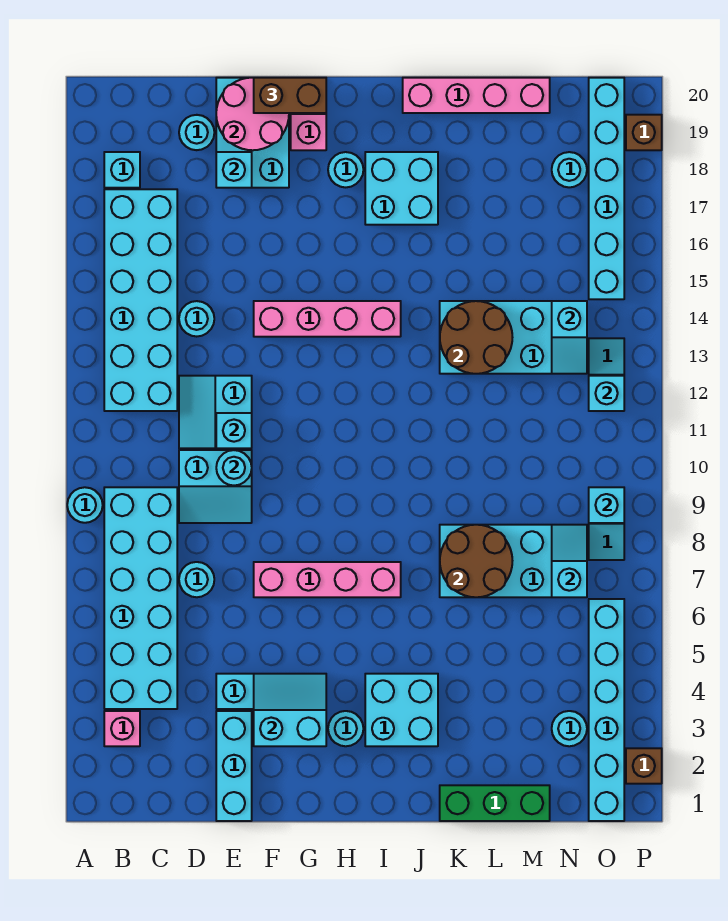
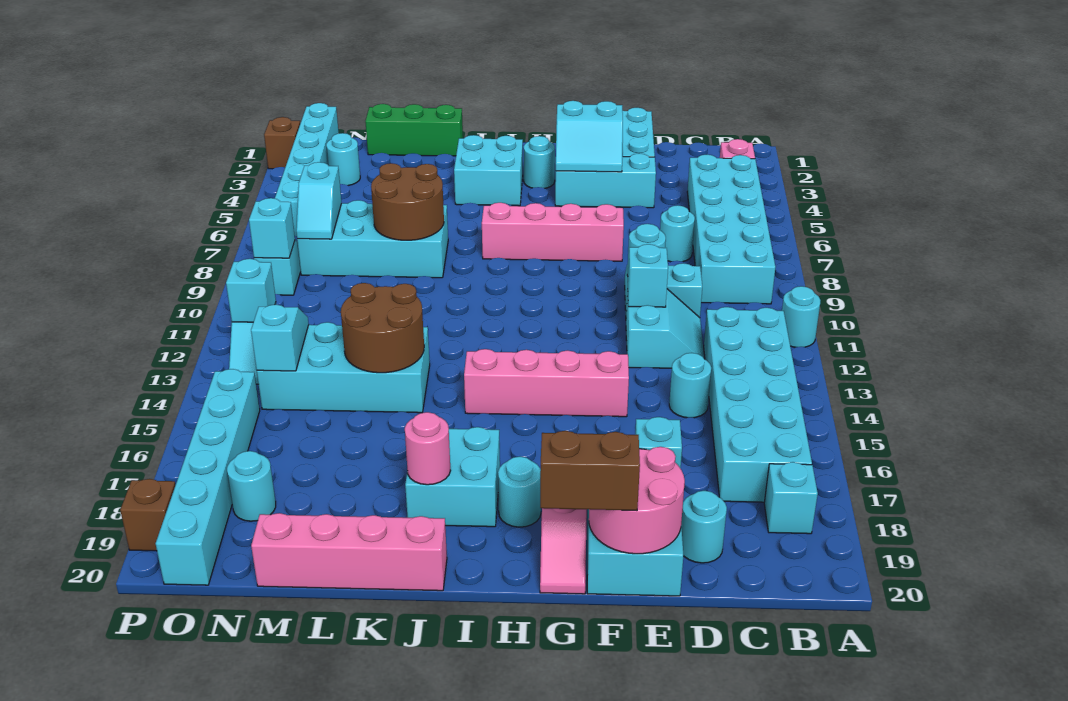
cyan 1x1 round brick [67,487,103,523] -> cyan 1x1 round brick moved to [782,286,820,347]
none -> pink 1x1 round brick [405,412,451,485]

